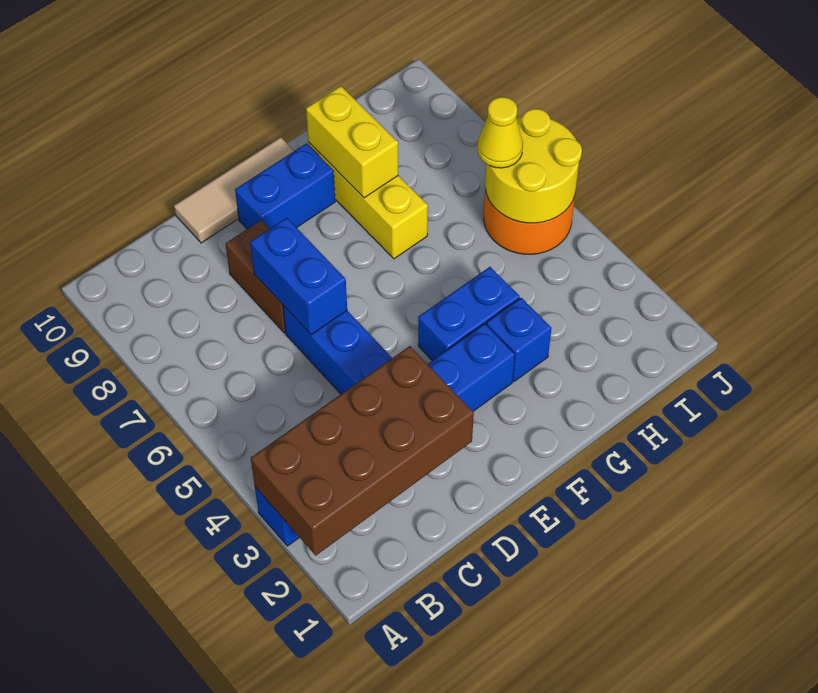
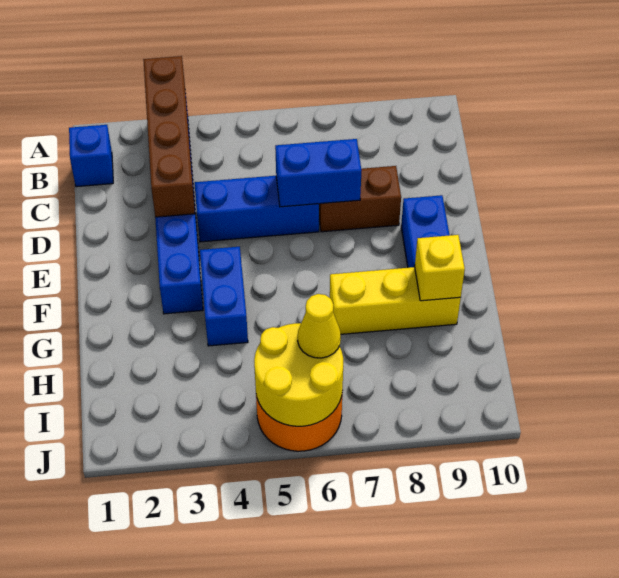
brown 2x4 brick [251,346,474,555] -> brown 1x4 brick [143,56,195,217]
tan 1x3 tile [174,137,294,243] -> none
blue 1x1 brick [486,298,551,382] -> blue 1x1 brick moved to [69,125,113,187]
yellow 1x2 brick [306,86,398,198] -> yellow 1x1 brick [414,235,465,301]

